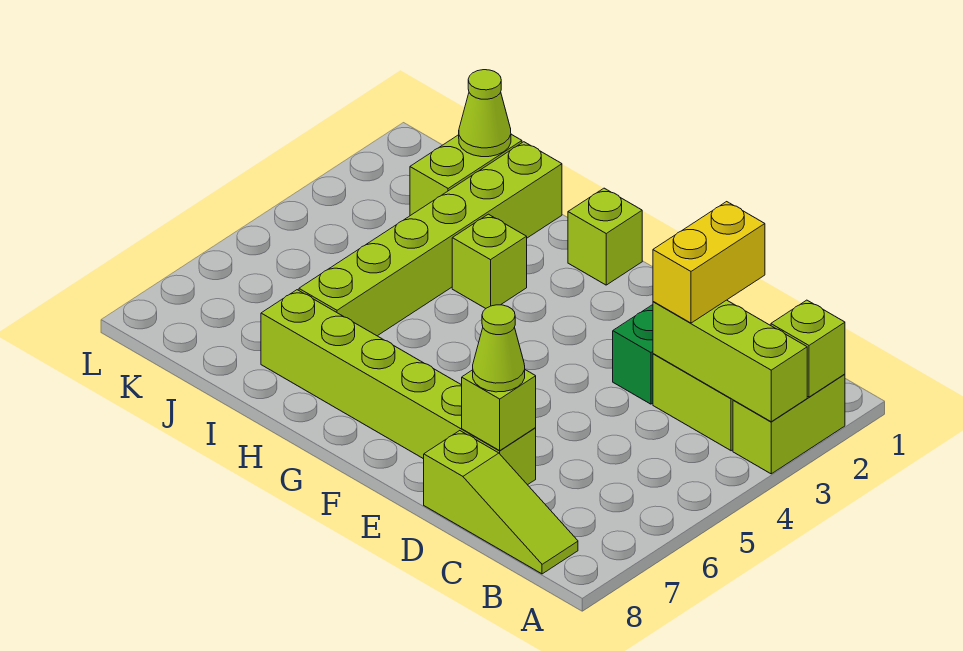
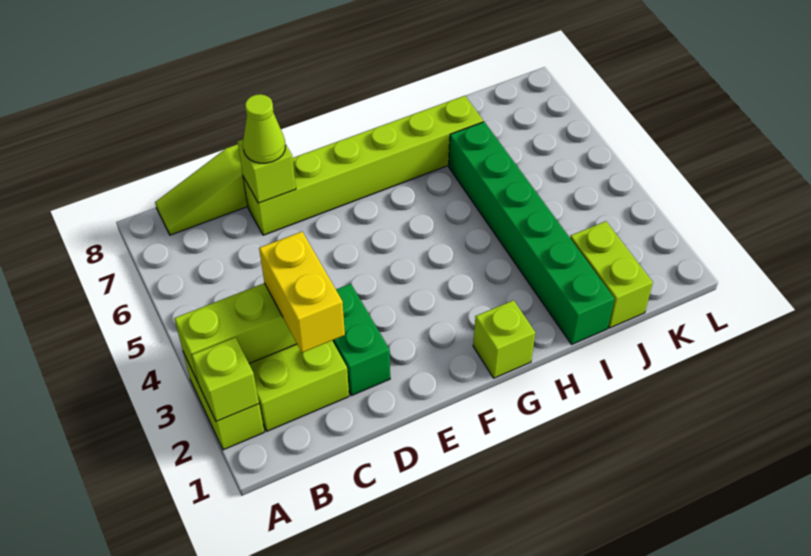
lime 1x1 brick [452,214,527,308] -> none
lime 1x6 brick [299,142,562,336] -> green 1x6 brick [449,122,614,344]
lime 1x1 cone [459,70,511,157] -> none

